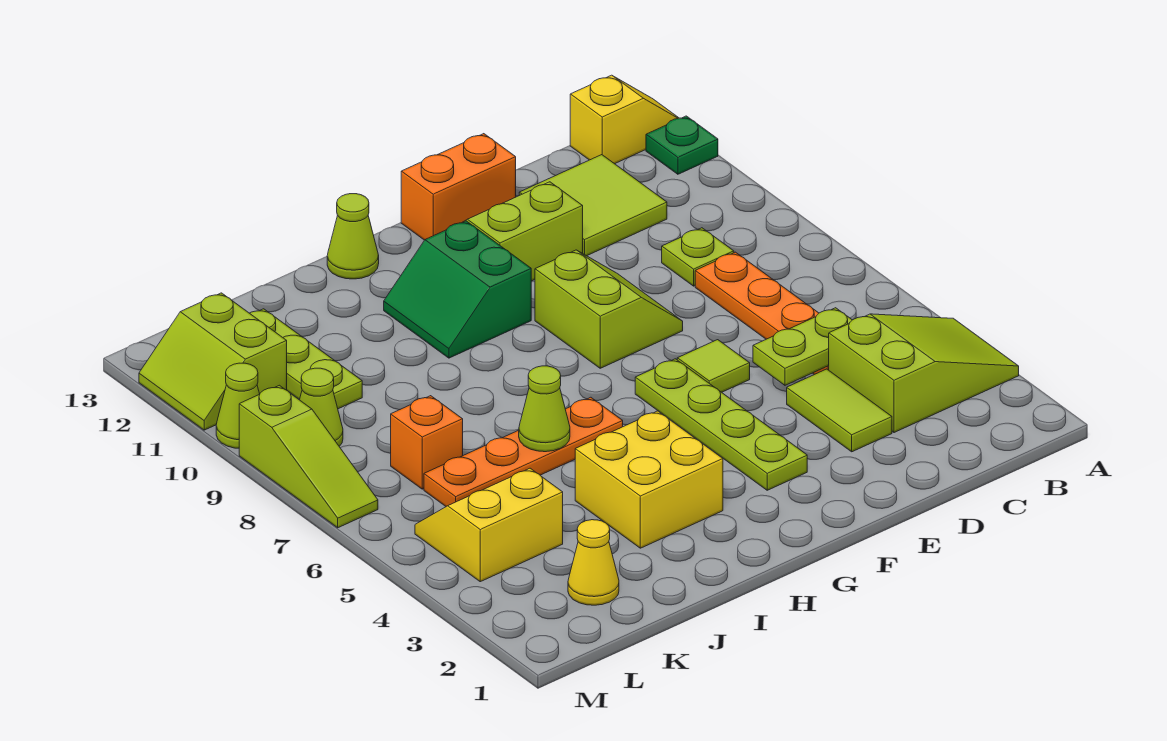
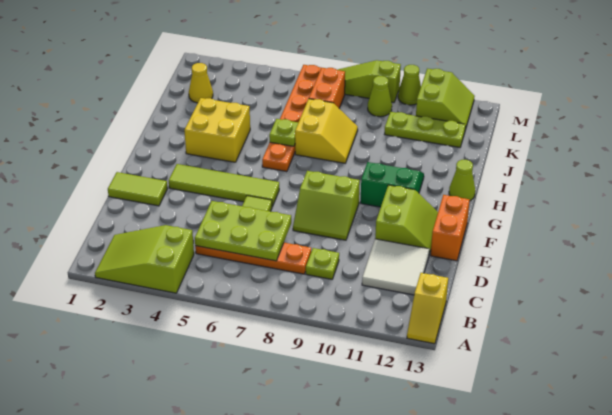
lime 2x3 slope [829,314,1019,433] -> lime 2x3 slope turned to [95,225,194,293]
green 1x1 plate [646,116,718,174] -> none
lime 1x2 plate [753,308,852,385] -> lime 2x3 plate [195,201,291,261]
lime 2x2 tile [519,155,667,256] -> white 2x2 tile [362,239,429,295]
lime 1x2 tile [787,369,892,452] -> lime 1x2 tile moved to [108,172,167,206]
lime 1x4 plate [635,359,807,490] -> lime 1x4 tile [169,164,279,207]
orange 1x4 plate [424,397,623,506] -> orange 1x6 plate [262,65,321,172]
lime 1x1 cone [519,366,570,452] -> lime 1x1 plate [269,119,298,146]
yellow 2x2 slope [415,468,563,582] -> yellow 2x2 slope moved to [295,99,358,163]
orange 1x1 brick [391,396,463,489] -> orange 1x2 brick [309,68,345,108]
lime 2x2 slope [139,293,287,430] -> lime 2x2 slope turned to [416,68,474,130]

